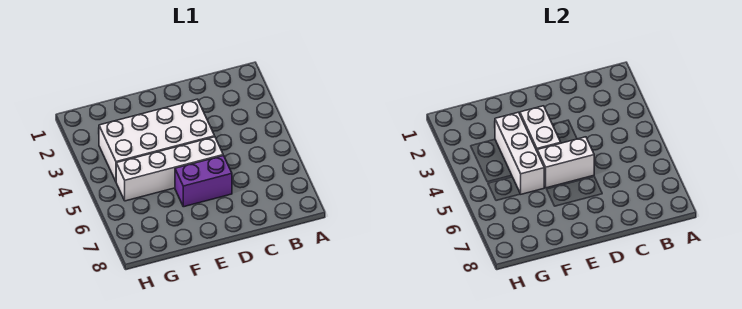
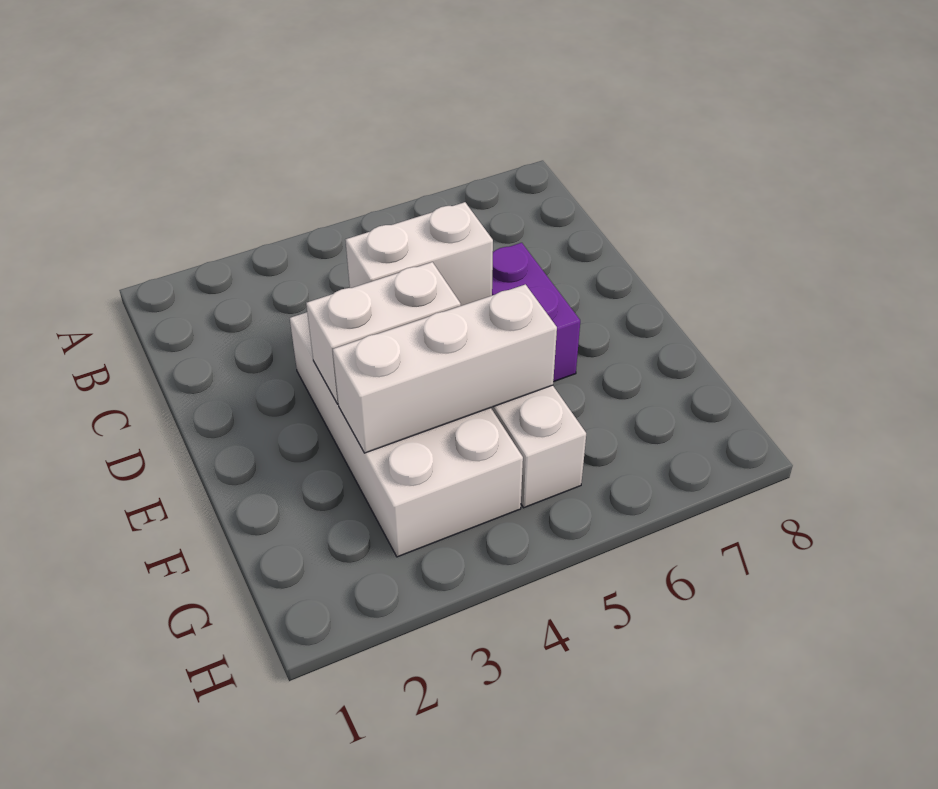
white 1x2 brick [537,137,594,188] -> white 1x2 brick turned to [346,202,493,306]

